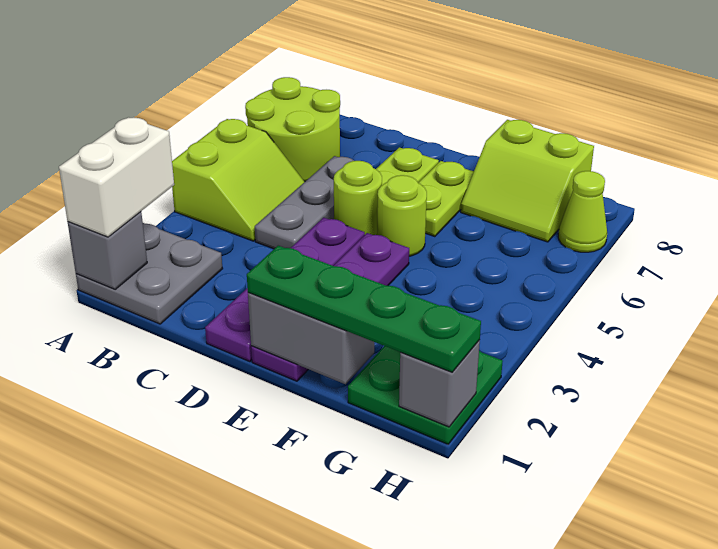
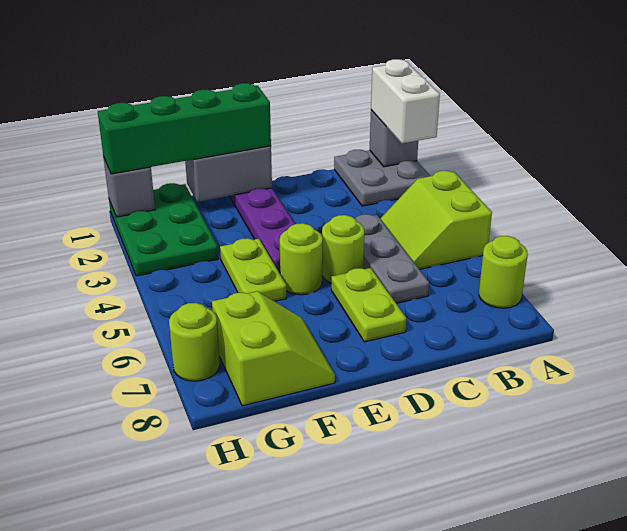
lime 2x2 round brick [245,77,340,182] -> lime 1x1 round brick [479,236,528,308]
purple 1x4 plate [205,218,365,362] -> none
green 1x4 plate [247,246,481,372] -> green 1x4 brick [98,83,271,174]
lime 1x2 plate [418,161,474,237] -> lime 1x2 plate moved to [220,238,286,301]
lime 2x2 slope [461,120,594,242] -> lime 2x2 slope turned to [212,291,335,406]
green 2x2 plate [348,346,503,444] -> green 2x3 plate [109,183,218,276]
lime 1x1 cone [558,171,607,252] -> lime 1x1 round brick [169,303,220,381]

